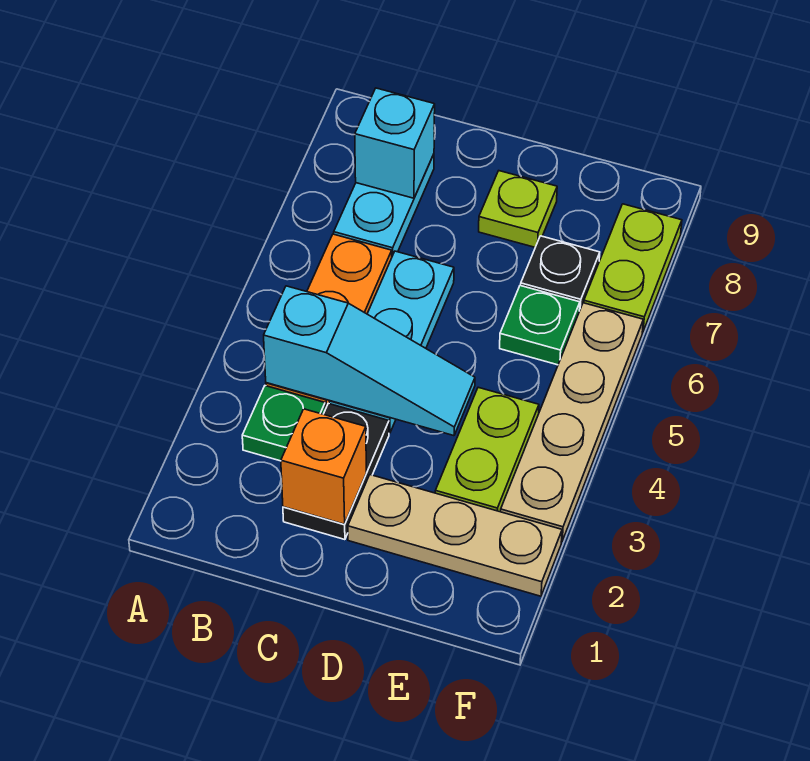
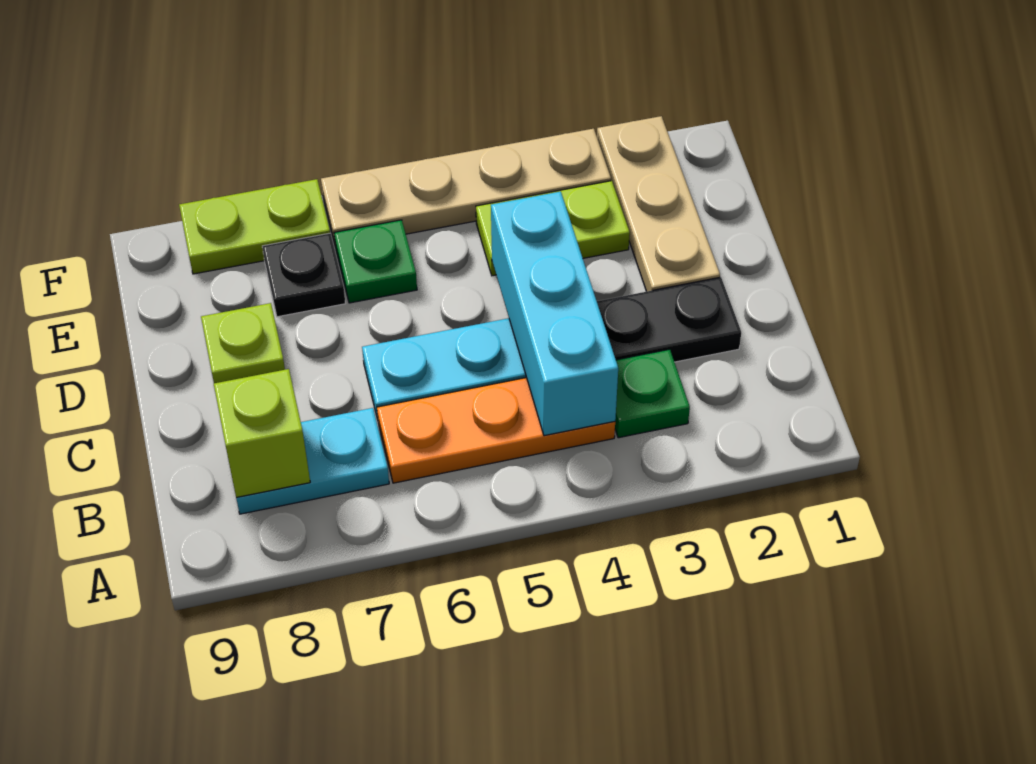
cyan 1x3 slope [264,286,475,436] -> cyan 1x3 brick [491,192,618,436]
cyan 1x1 brick [355,88,435,198] -> lime 1x1 brick [214,369,310,498]
orange 1x1 brick [281,409,366,524] -> none

